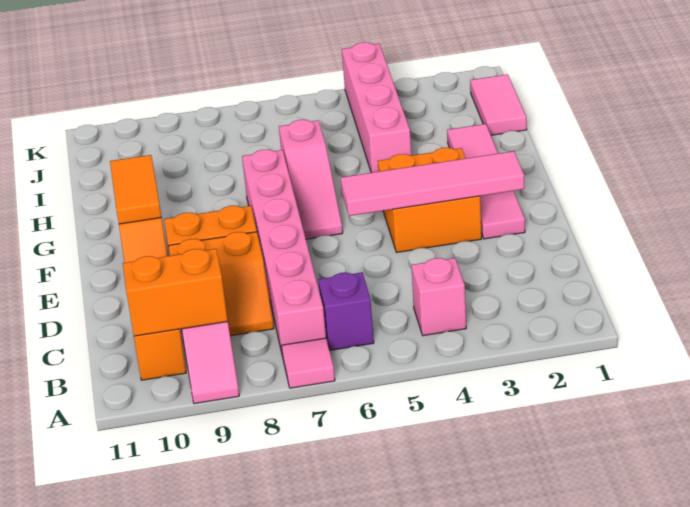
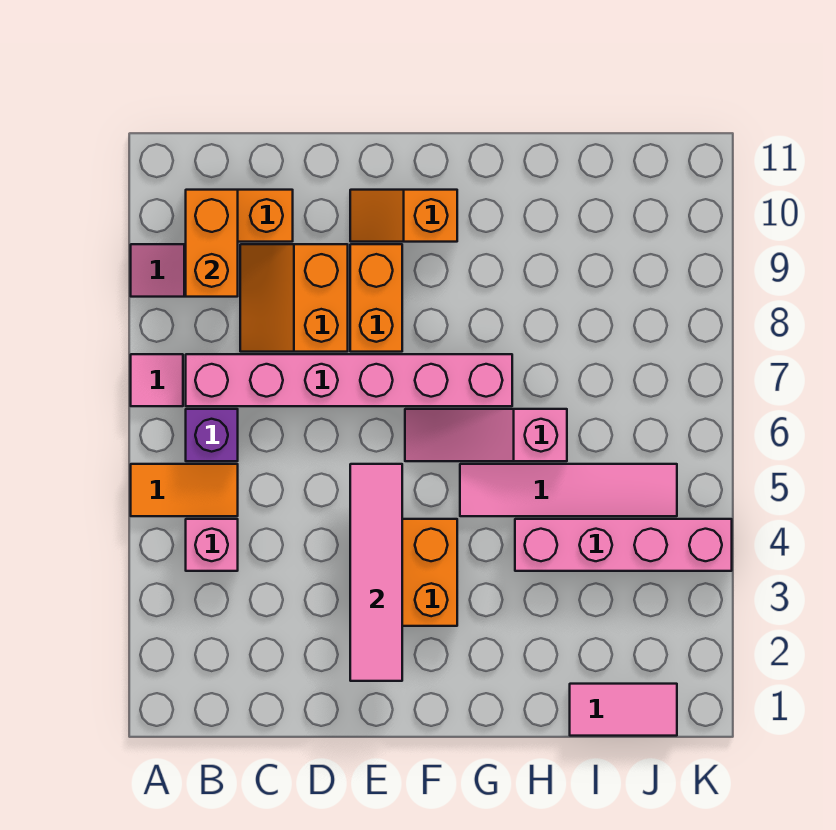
pink 1x4 tile [447,124,525,239] -> pink 1x4 tile moved to [460,464,677,516]
orange 1x2 tile [110,155,161,224] -> orange 1x2 tile moved to [131,464,238,516]

